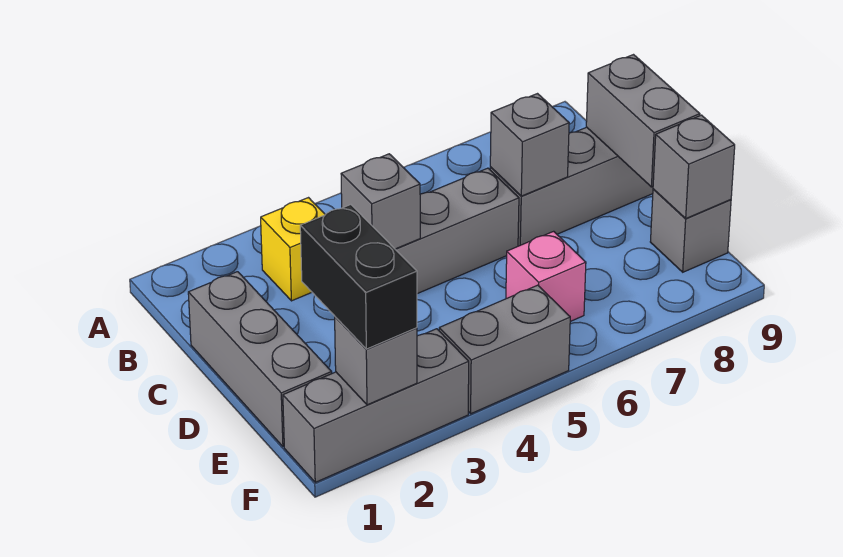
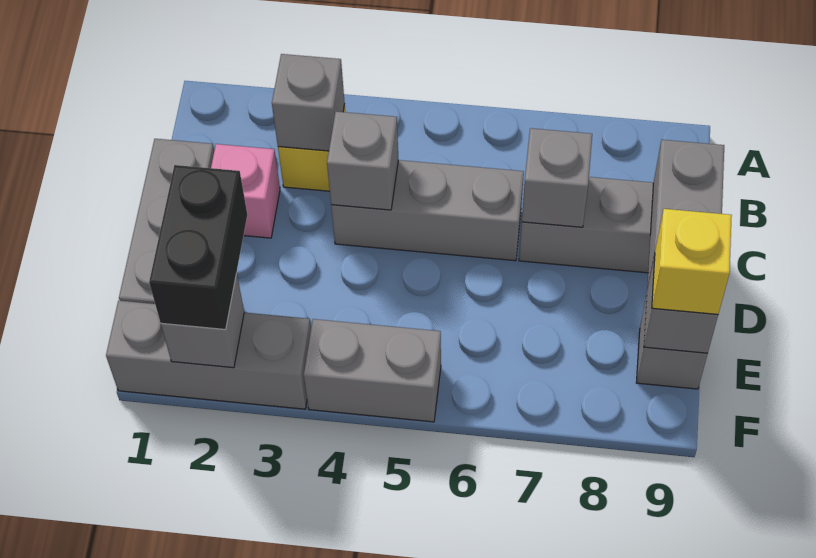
none -> grey 1x1 brick [272,54,345,151]
pink 1x1 brick [506,231,586,321] -> pink 1x1 brick moved to [211,144,280,238]
none -> yellow 1x1 brick [652,209,732,314]

